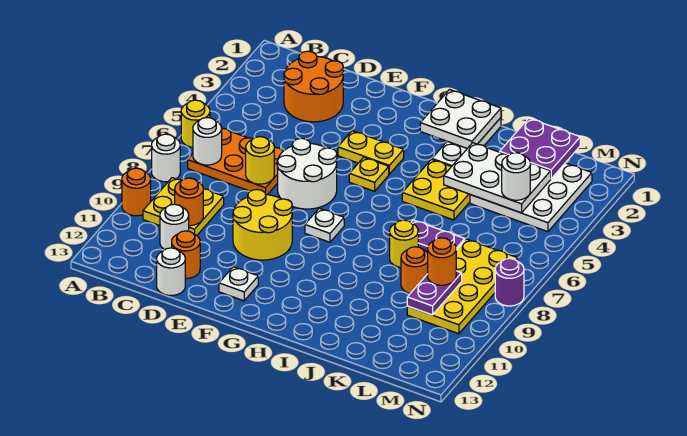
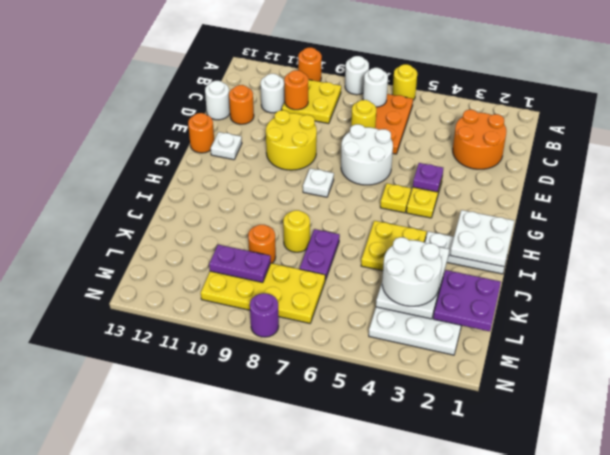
none -> purple 1x1 plate [413,163,443,192]
white 1x1 round brick [502,153,530,200] -> white 2x2 round brick [382,237,442,306]
orange 1x1 round brick [428,238,456,285] -> orange 1x1 round brick moved to [188,113,214,153]

